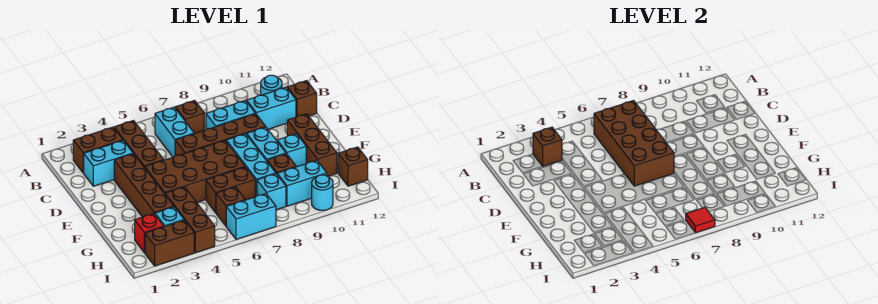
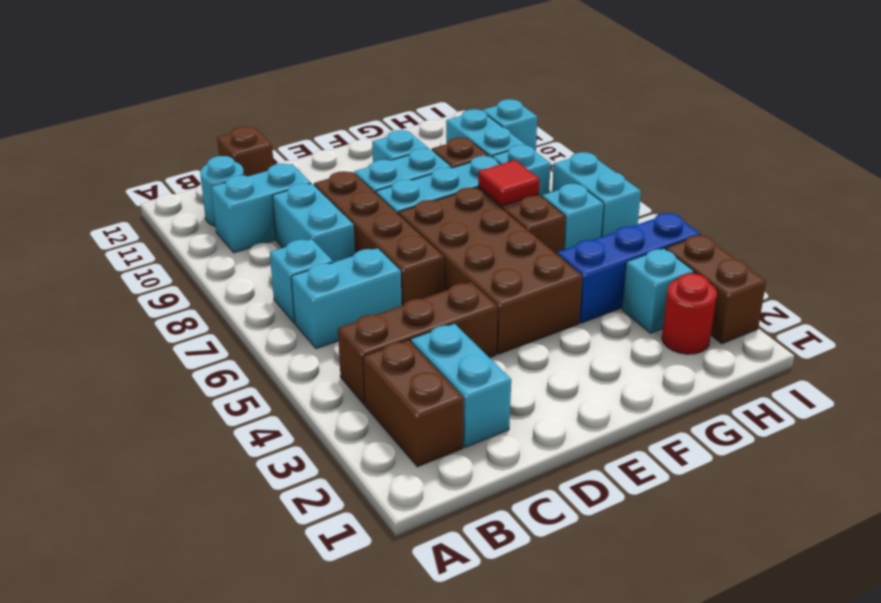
brown 1x1 brick [533,127,562,166] -> none
brown 2x4 brick [594,101,674,186] -> none
brown 1x1 brick [175,101,204,134] -> cyan 1x1 brick [270,239,333,323]
cyan 1x2 brick [247,87,296,129] -> cyan 1x2 brick turned to [211,164,311,253]
brown 1x4 brick [114,154,174,217] -> none
brown 1x3 brick [287,114,337,176] -> none
brown 1x3 brick [165,187,215,253] -> blue 1x3 brick [557,213,700,323]
red 1x1 brick [135,214,164,253] -> red 1x1 round brick [662,273,717,354]
brown 1x1 brick [216,187,245,226] -> cyan 1x1 brick [542,184,604,250]
brown 1x1 brick [338,147,368,186] -> none
red 1x1 tile [686,207,715,233] -> red 1x1 tile moved to [478,160,540,206]
cyan 1x1 round brick [312,175,333,210] -> cyan 1x1 brick [482,99,537,152]

